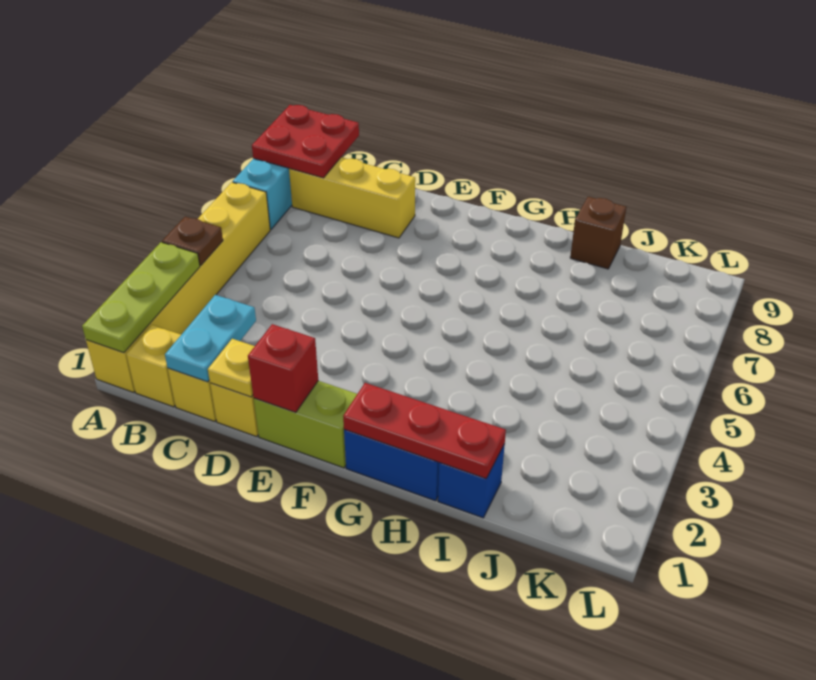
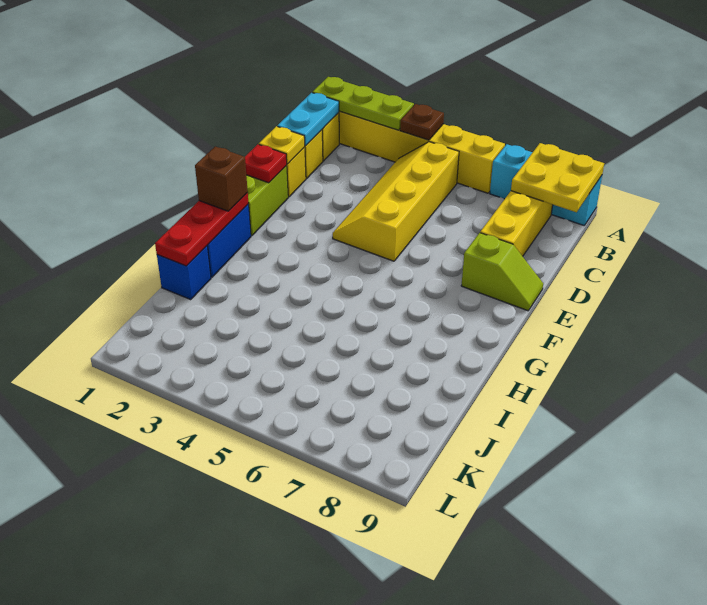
red 2x2 plate [252,105,359,178] -> yellow 2x2 plate [511,143,604,212]
none -> yellow 2x4 slope [333,142,459,261]
cyan 1x2 plate [165,295,256,382] -> cyan 1x2 plate turned to [277,93,339,146]
red 1x1 brick [248,324,318,413] -> red 1x1 plate [245,144,287,183]
none -> lime 1x2 slope [461,233,543,311]
brown 1x1 brick [570,197,626,269] -> brown 1x1 brick moved to [195,146,248,211]

